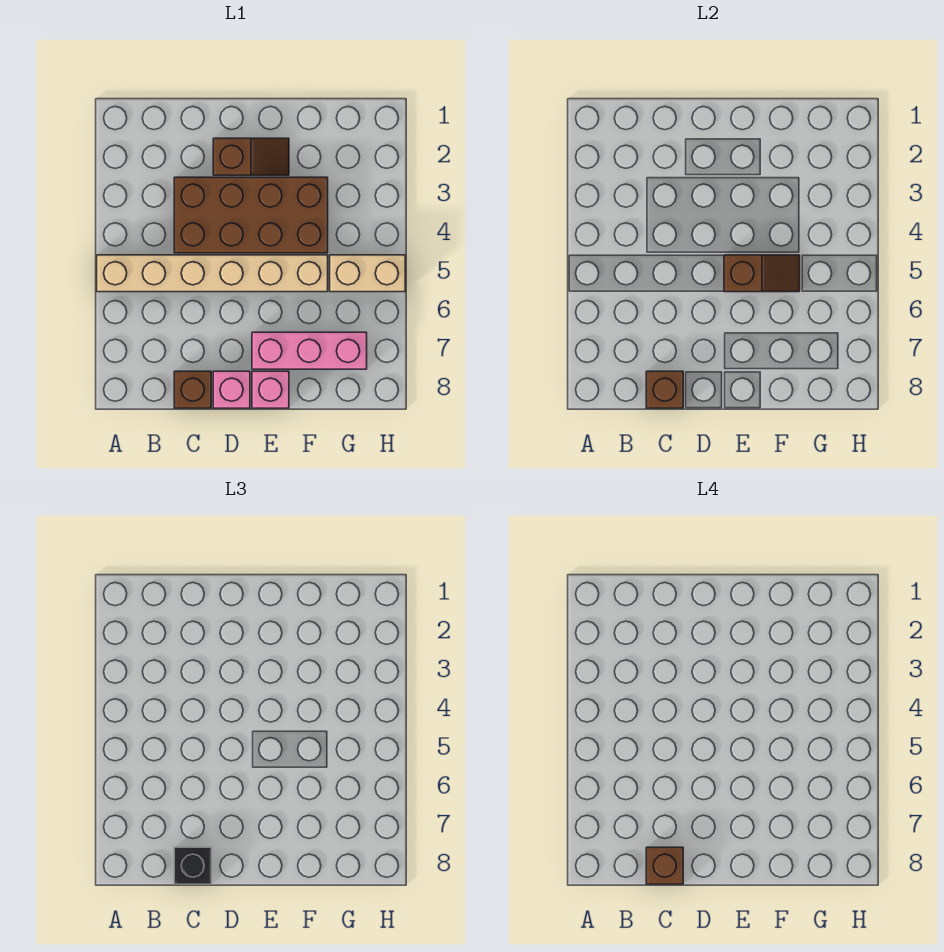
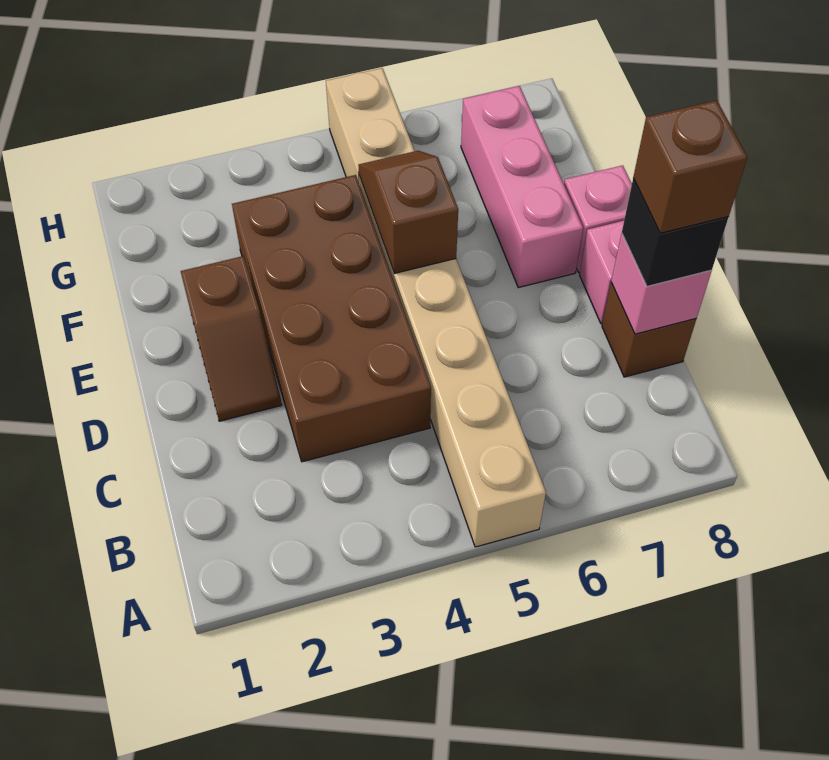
brown 1x1 brick [646,371,683,408] -> pink 1x1 brick [611,234,711,334]
brown 1x2 slope [213,138,289,175] -> brown 1x2 slope turned to [181,256,282,421]

